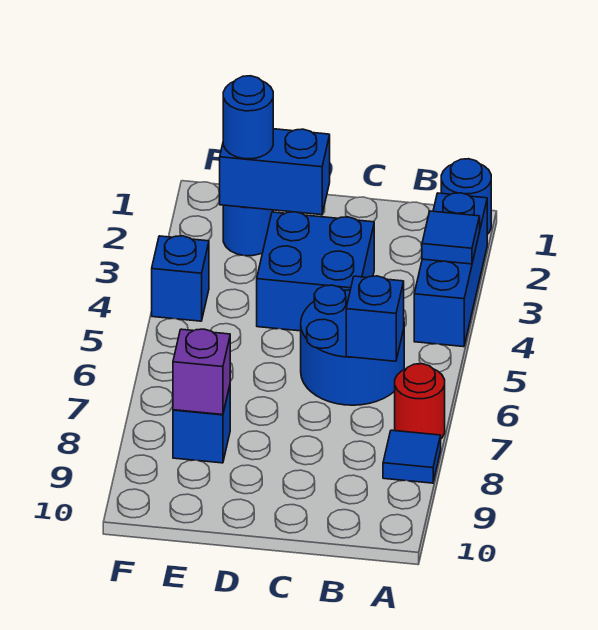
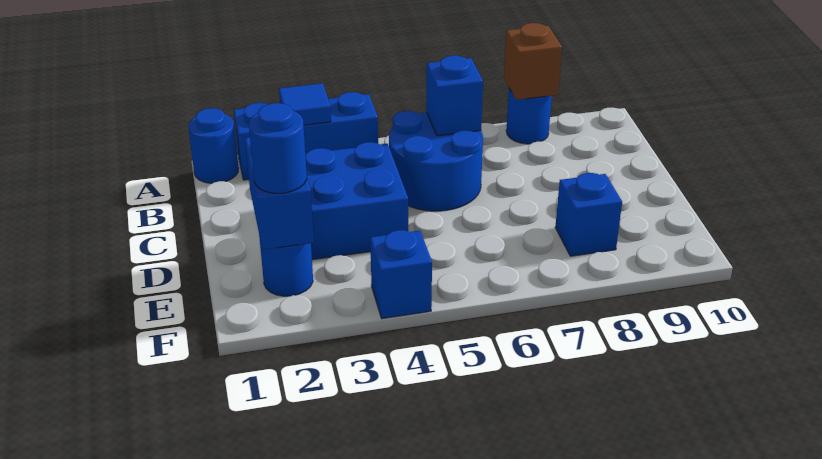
red 1x1 round brick [395,364,445,438] -> none
blue 1x1 tile [383,430,441,483] -> blue 1x1 round brick [506,88,552,144]
none -> brown 1x1 brick [504,23,562,100]
purple 1x1 brick [173,329,230,415] -> none

